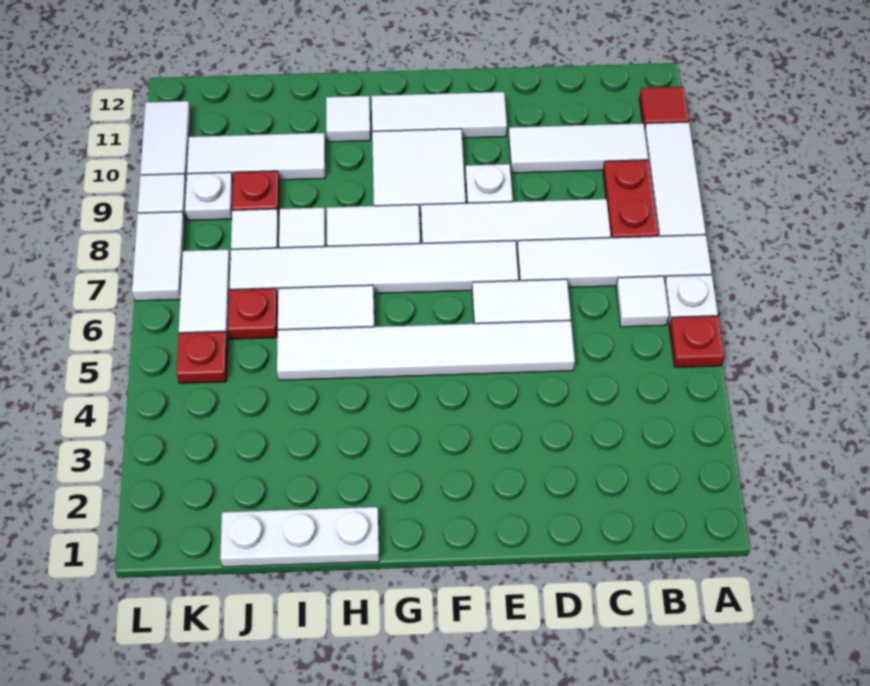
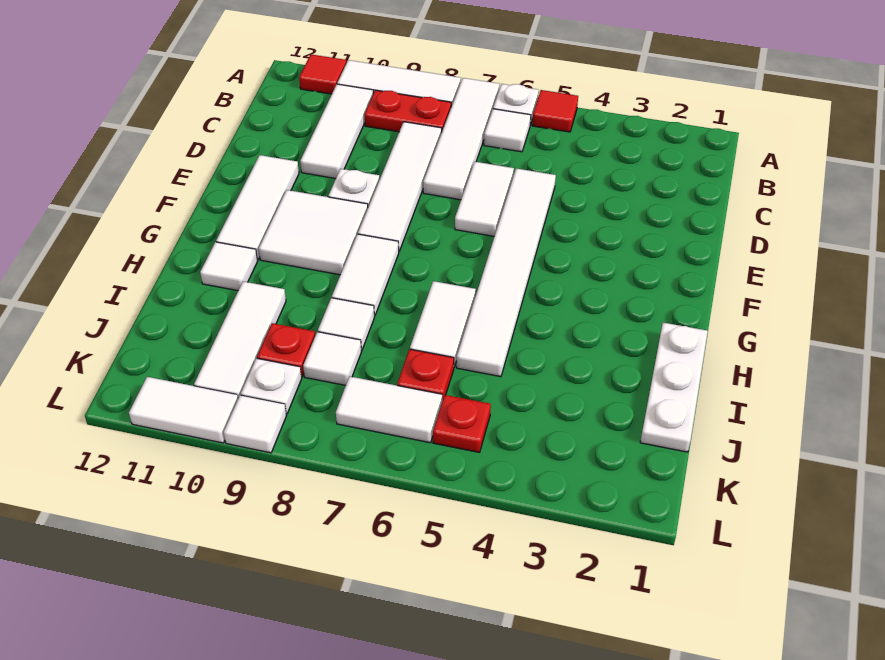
red 1x1 plate [669,316,724,367] -> red 1x1 tile [532,90,578,132]
white 1x6 tile [230,241,519,296] -> none
white 1x2 tile [132,212,185,301] -> none

